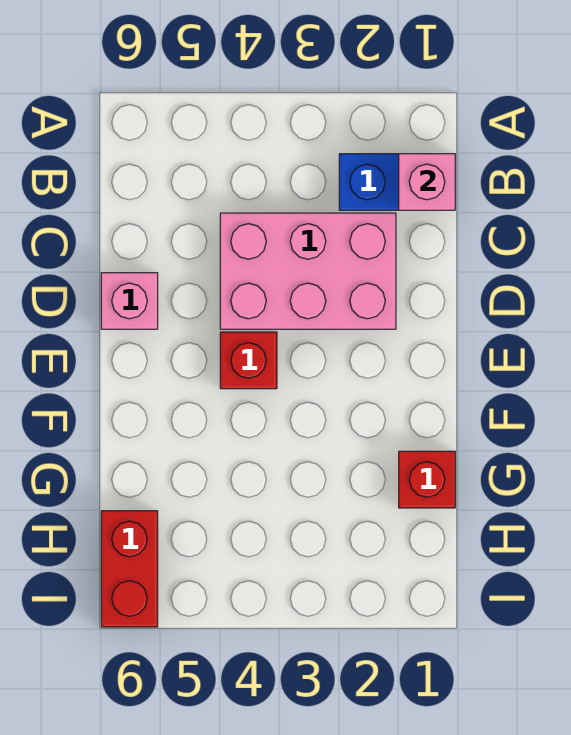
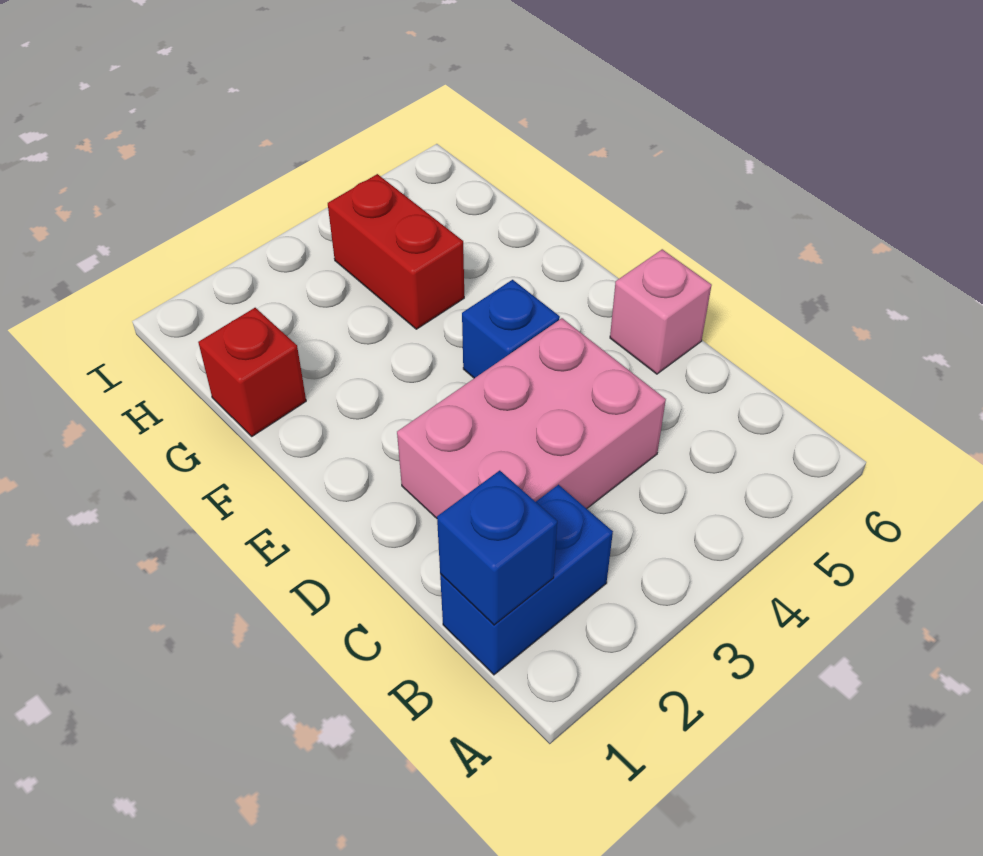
pink 1x1 brick [399,154,455,210] -> blue 1x1 brick [437,471,557,625]
red 1x1 brick [220,332,277,389] -> blue 1x1 brick [462,280,560,378]
red 1x2 brick [101,511,158,627] -> red 1x2 brick moved to [328,174,464,329]

